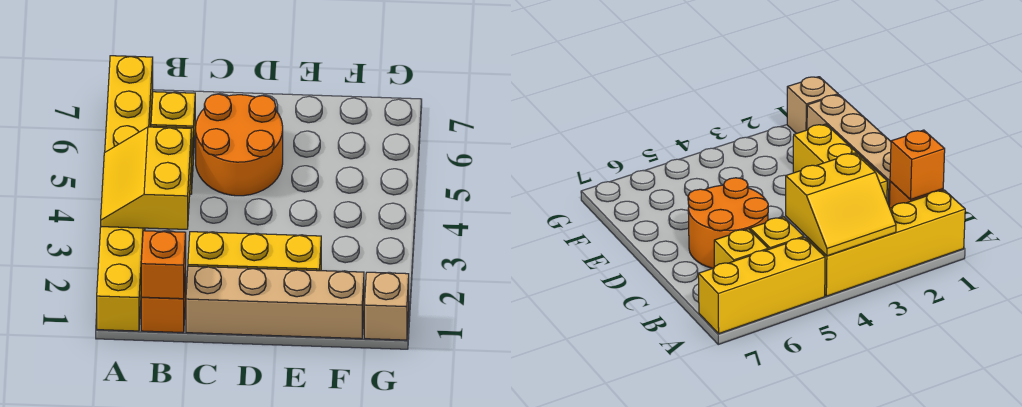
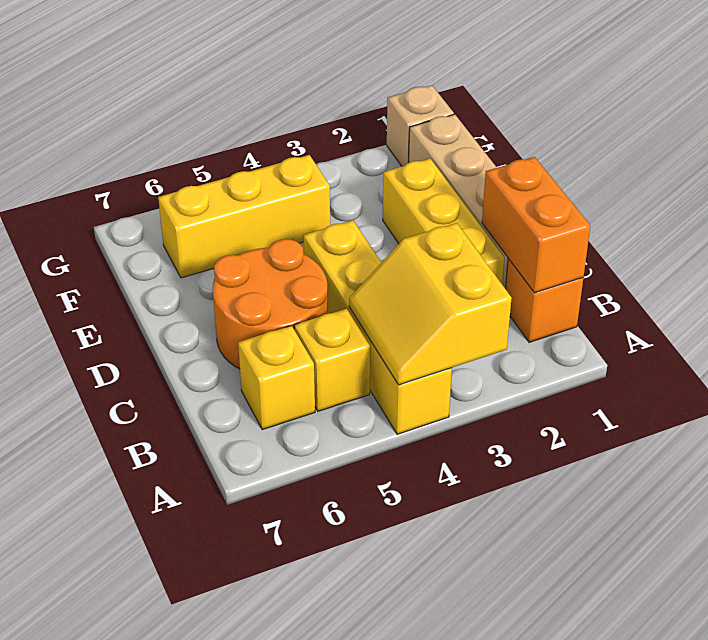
yellow 1x4 brick [97,227,145,331] -> yellow 1x4 brick turned to [304,220,452,434]
yellow 2x2 slope [101,127,191,229] -> yellow 2x2 slope turned to [349,223,512,385]
yellow 1x3 brick [105,56,153,152] -> yellow 1x3 brick moved to [158,155,330,278]
orange 1x1 brick [141,231,186,299] -> orange 1x2 brick [482,157,590,293]

